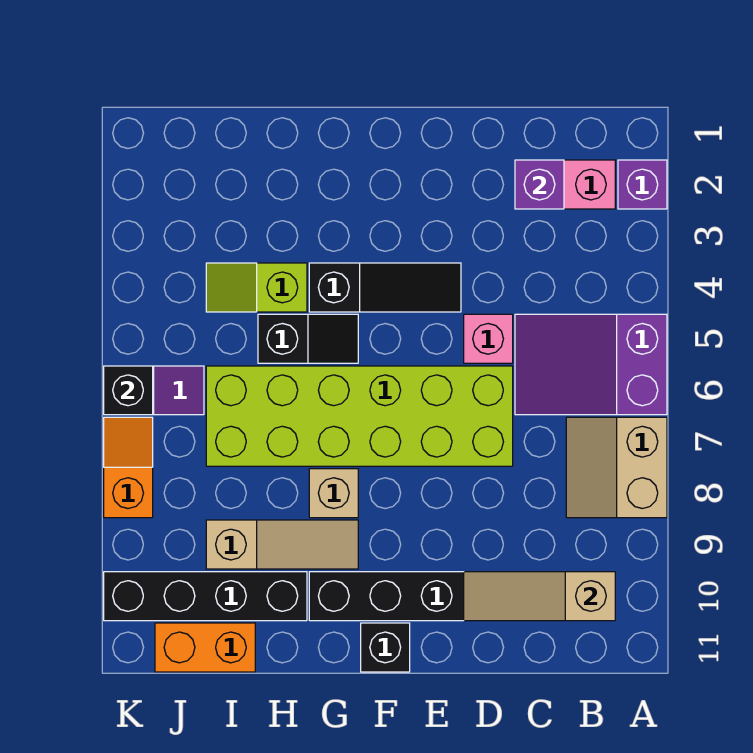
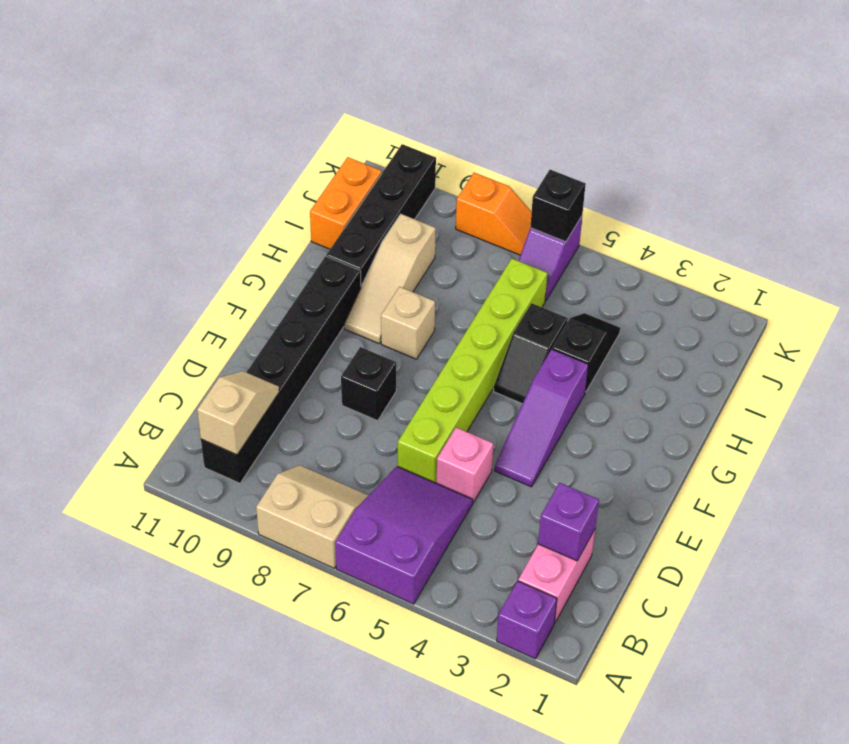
tan 1x3 slope [464,572,615,621] -> tan 1x2 slope [197,371,279,455]
lime 2x6 brick [206,366,513,466] -> lime 1x6 brick [398,258,547,483]
black 1x3 slope [309,263,461,312] -> purple 1x3 slope [494,349,588,487]
black 1x1 brick [361,623,410,672] -> black 1x1 brick moved to [341,347,396,421]
lime 1x2 slope [206,263,307,312] -> black 1x2 slope [552,313,620,392]

